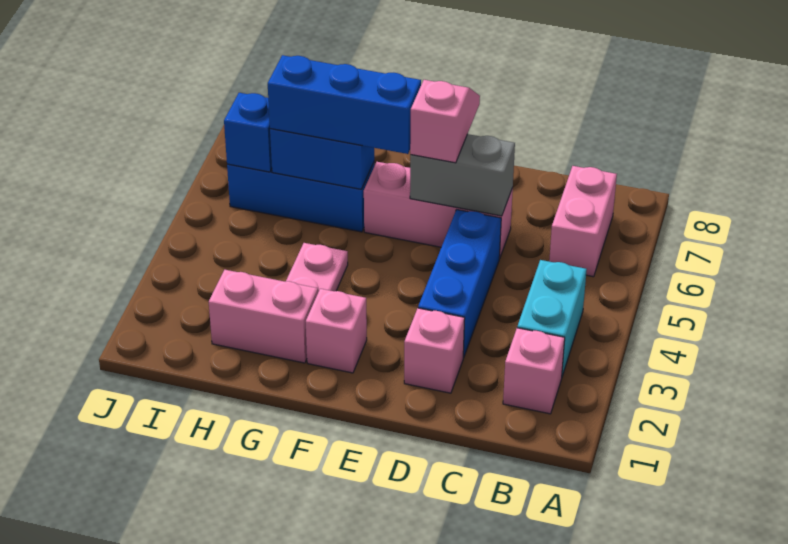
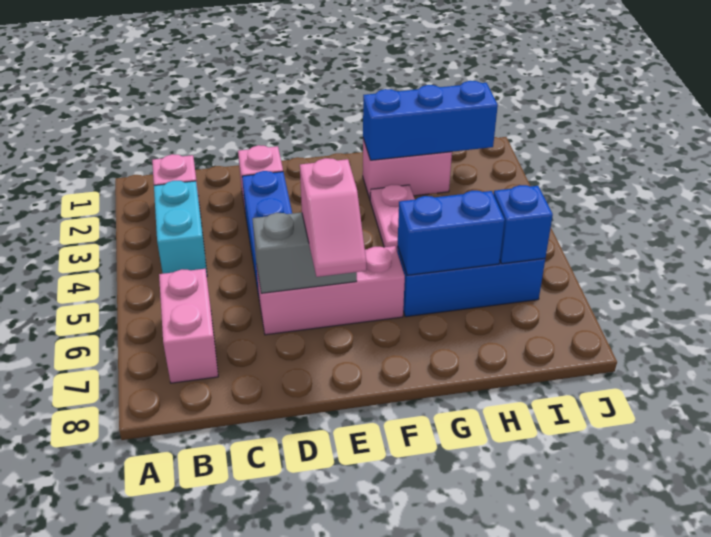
pink 1x1 brick [306,289,367,373] -> none
blue 1x3 brick [268,55,421,154] -> blue 1x3 brick moved to [363,81,498,160]

